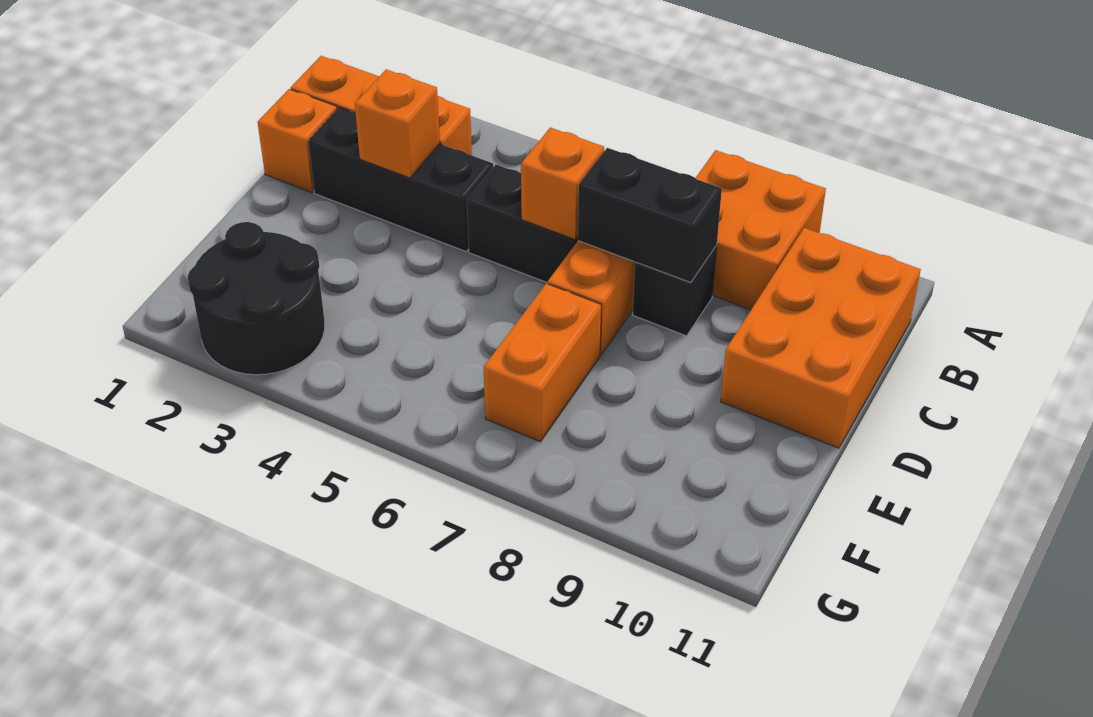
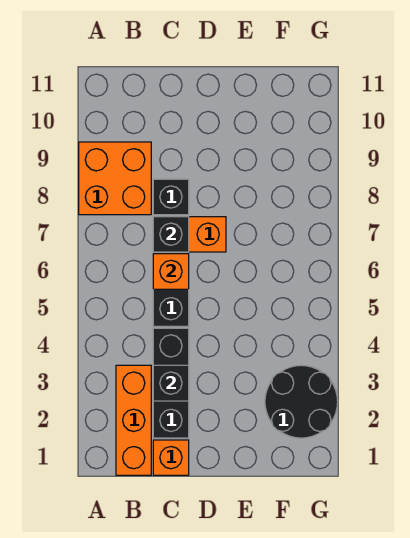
orange 2x3 brick [720,228,921,448] -> none
orange 1x1 brick [355,69,440,178] -> black 1x1 brick [153,365,189,401]
black 1x2 brick [578,148,722,282] -> black 1x1 brick [153,217,189,252]
orange 1x2 brick [484,283,601,442] -> none

